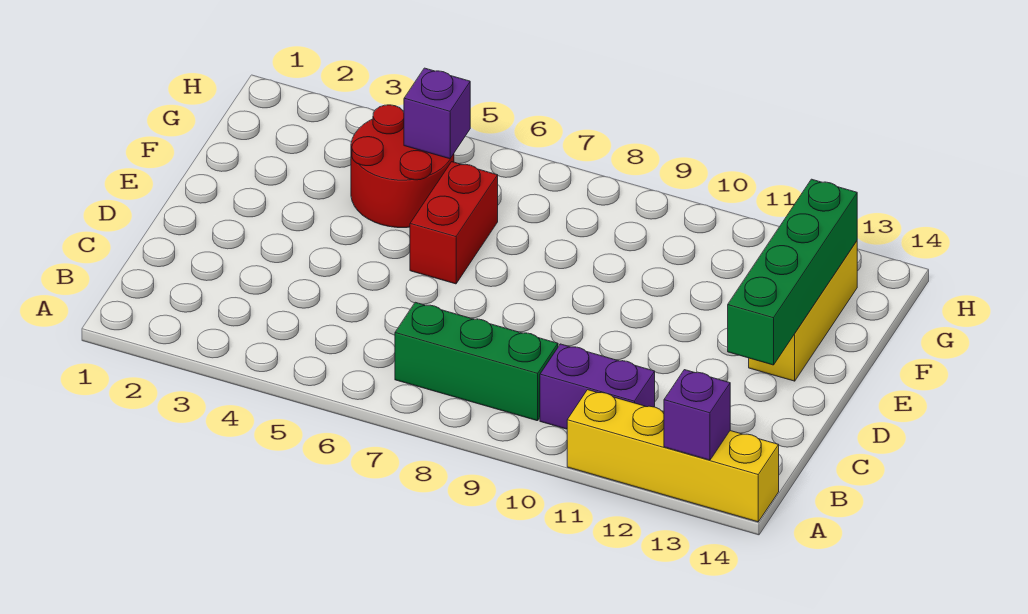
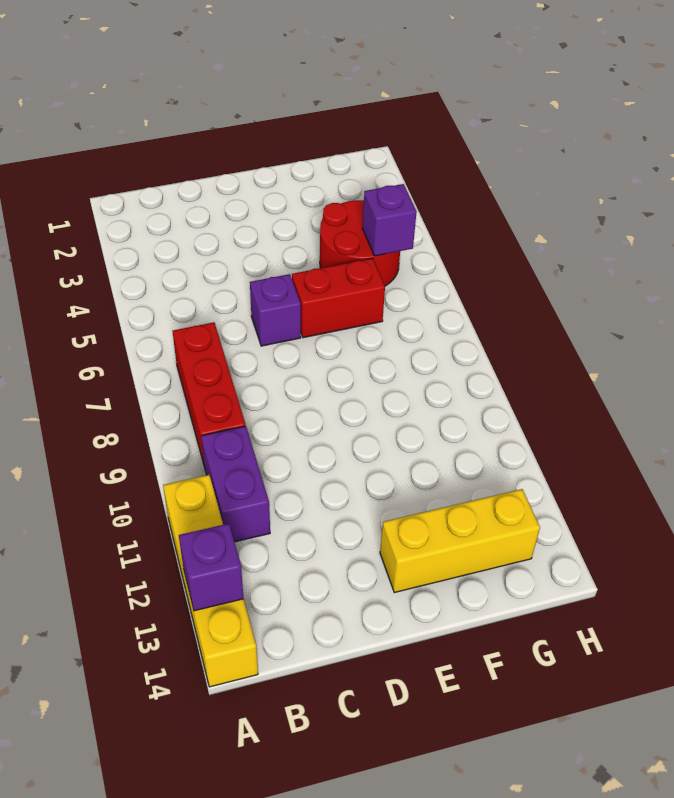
green 1x3 brick [395,302,558,421] -> red 1x3 brick [173,322,246,467]
none -> purple 1x1 brick [250,274,301,346]
green 1x4 brick [728,179,857,365] -> none

